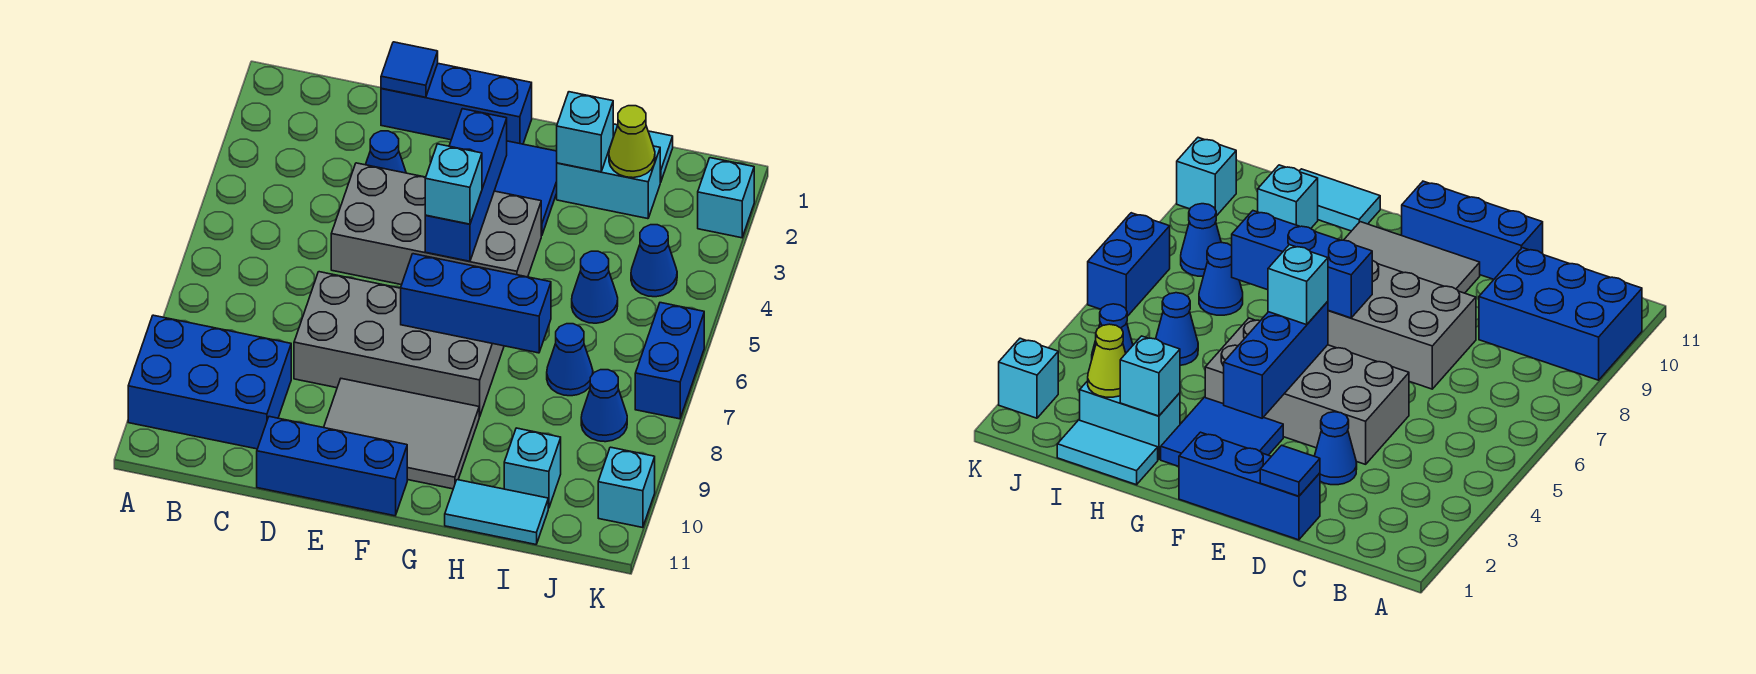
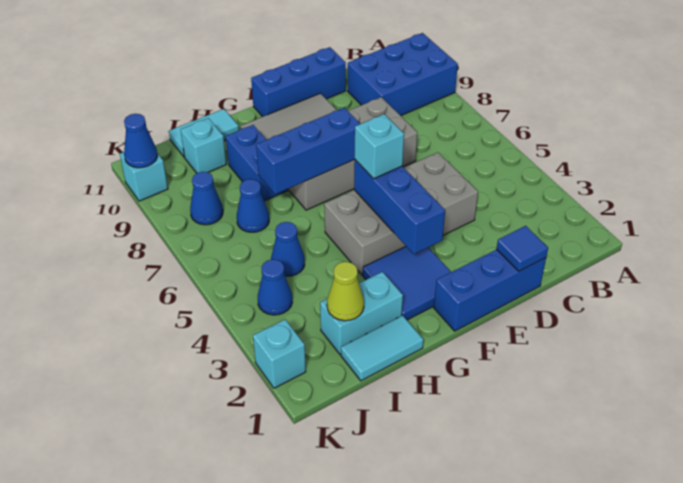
blue 1x1 cone [366,131,406,173] -> blue 1x1 cone moved to [124,114,157,168]
cyan 1x1 brick [557,92,613,172] -> none
blue 1x2 brick [635,303,704,419] -> blue 1x2 brick moved to [226,125,288,201]

